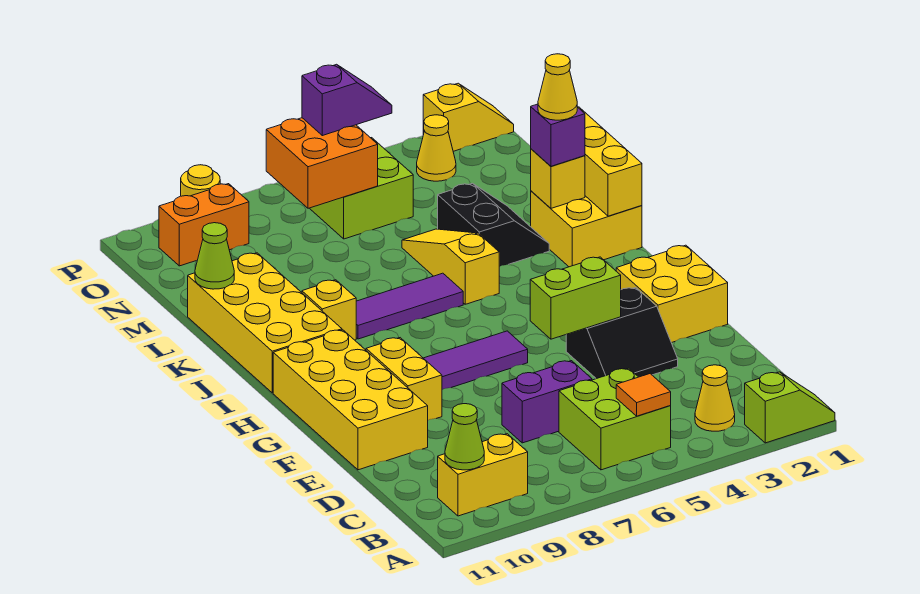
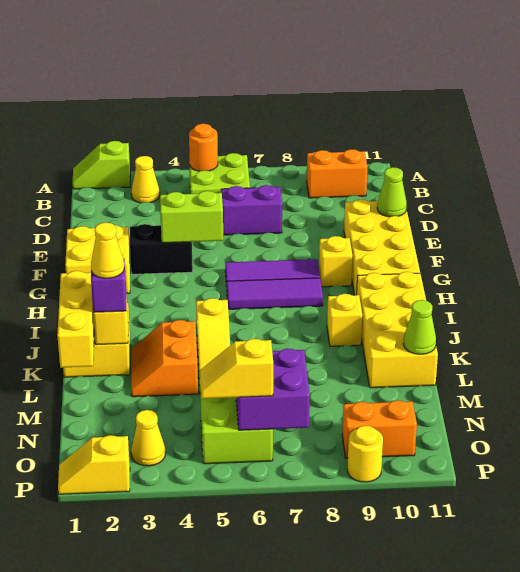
orange 1x1 tile [616,374,671,416] -> orange 1x1 round brick [189,124,218,171]
yellow 1x2 brick [438,434,528,516] -> orange 1x2 brick [307,149,367,198]
lime 1x1 cone [445,404,484,470] -> lime 1x1 cone moved to [377,167,407,217]
yellow 1x2 brick [366,338,442,420] -> yellow 1x1 brick [319,236,353,287]
purple 1x3 tile [356,273,463,339] -> purple 1x3 tile moved to [227,278,323,309]
black 2x2 slope [438,183,549,267] -> orange 2x2 slope [131,320,198,397]
orange 2x2 brick [266,118,378,208] -> purple 2x2 brick [236,349,310,430]
purple 1x2 slope [302,64,392,136] -> yellow 1x2 slope [200,339,273,399]

